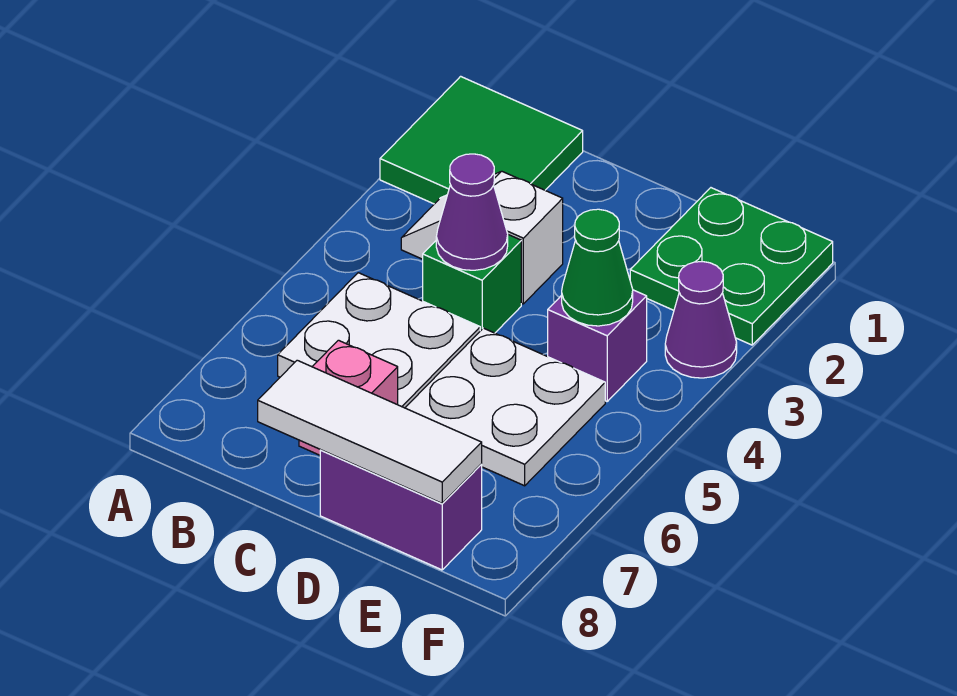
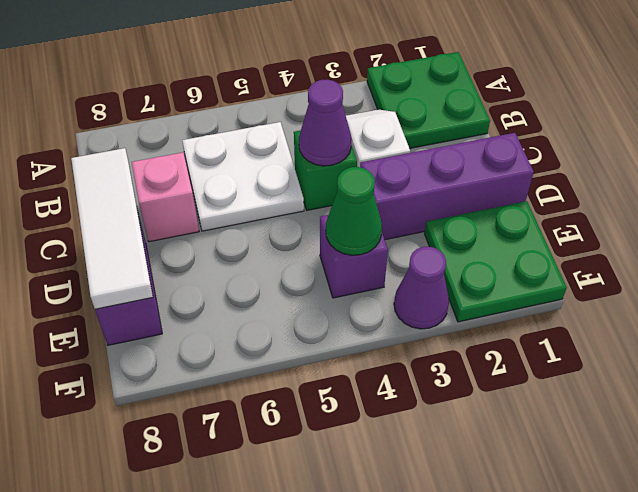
green 2x2 tile [380,76,583,204] -> green 2x2 plate [367,52,490,148]
none -> purple 1x3 brick [360,133,534,240]
white 2x2 plate [405,328,605,486] -> none

